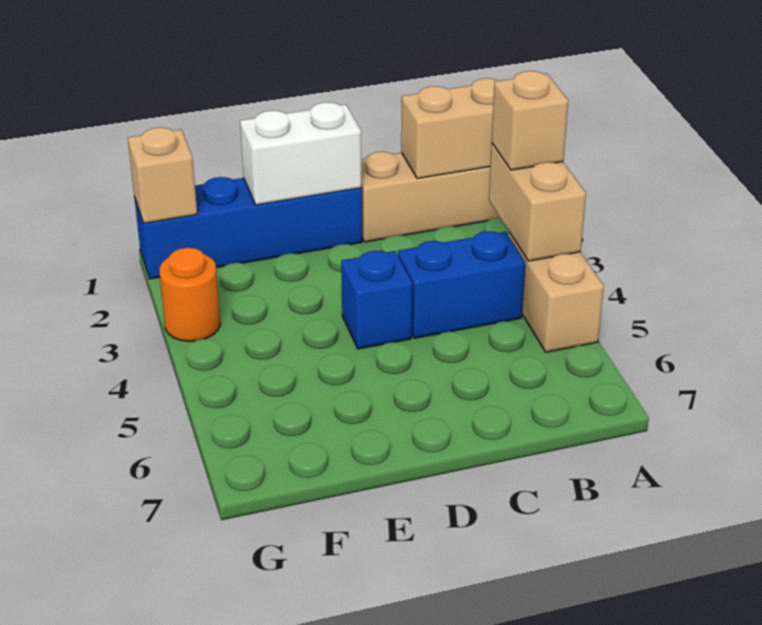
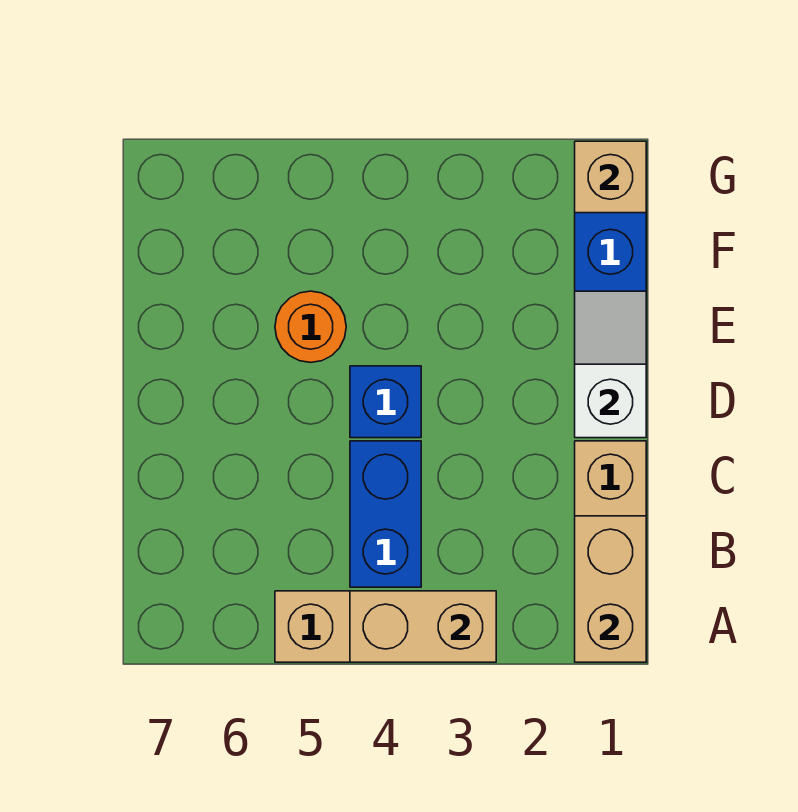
tan 1x1 brick [492,71,568,170] -> none
white 1x2 brick [240,102,362,205] -> white 1x2 slope [575,291,646,438]
orange 1x1 round brick [159,248,220,342] -> orange 1x1 round brick moved to [275,291,346,363]

